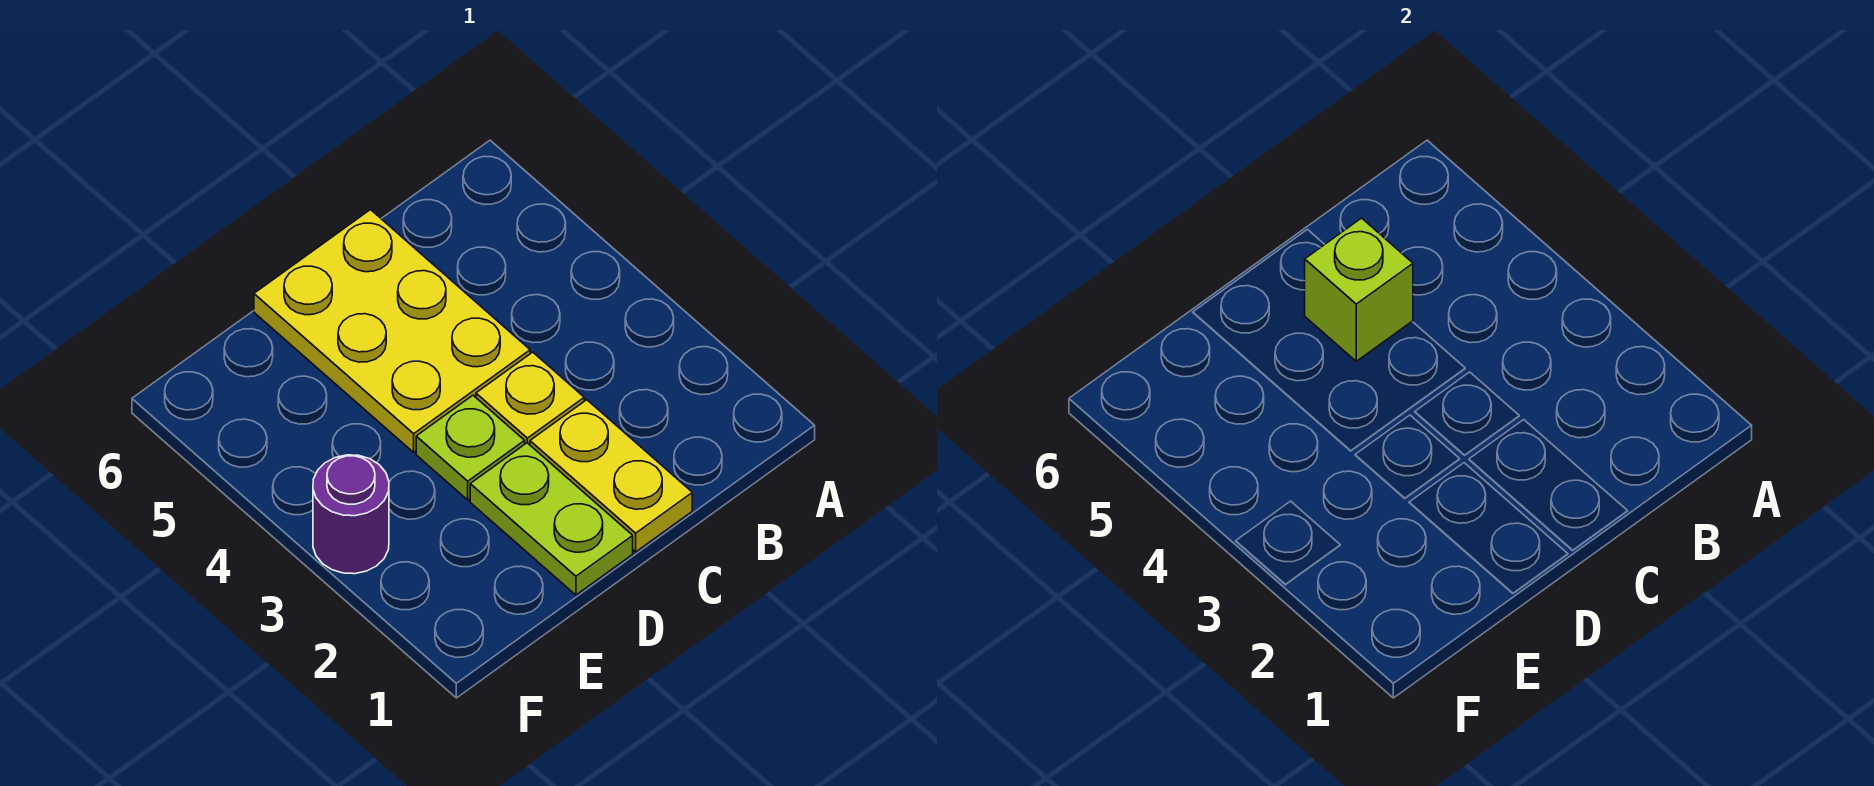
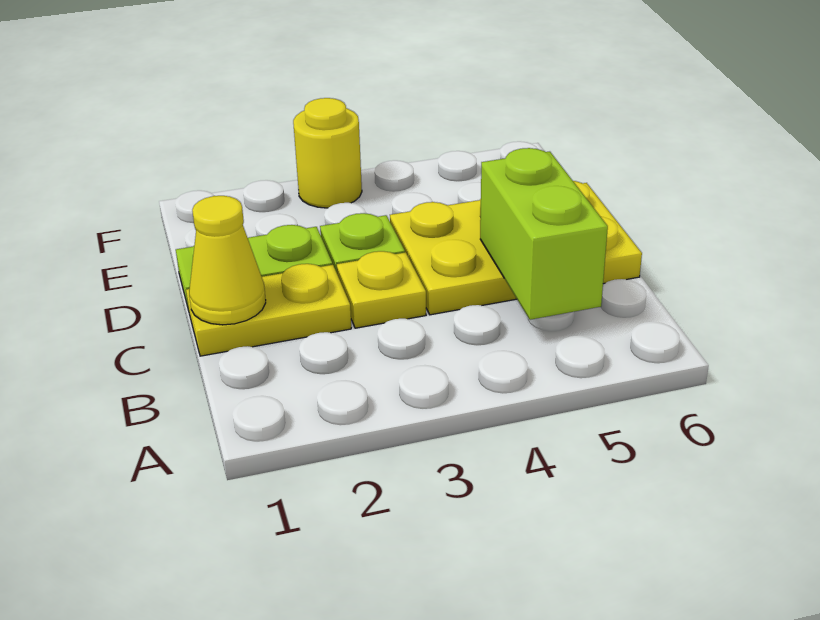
none -> yellow 1x1 cone [189,196,266,325]
lime 1x1 brick [1305,218,1413,361] -> lime 1x2 brick [480,148,608,320]
purple 1x1 round brick [313,455,389,574] -> yellow 1x1 round brick [293,98,362,208]

